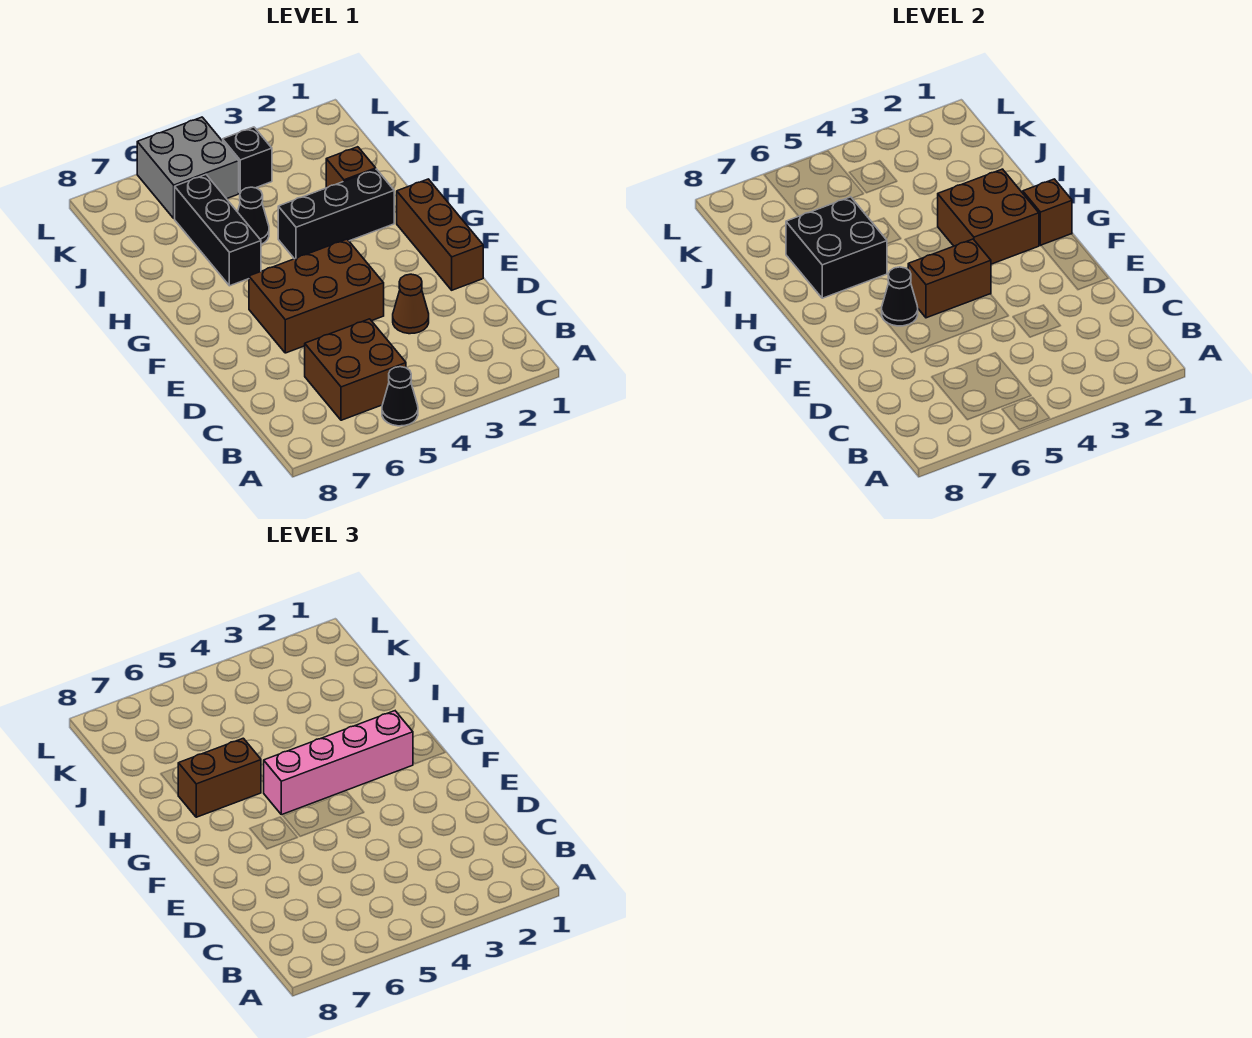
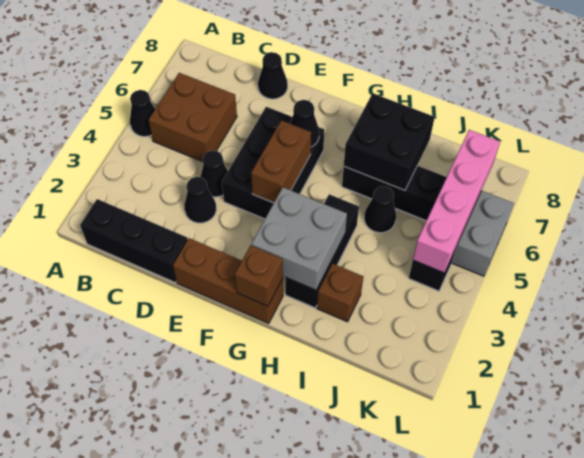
none -> black 1x3 brick [80,199,188,282]
brown 1x1 cone [393,274,429,334] -> black 1x1 cone [184,177,216,223]
none -> black 1x1 cone [200,150,228,197]
none -> black 1x1 cone [258,52,288,99]
brown 2x3 brick [249,239,384,353] -> black 2x3 brick [222,107,324,219]
brown 2x2 brick [938,169,1039,264] -> grey 2x2 brick [251,188,347,290]
pink 1x4 brick [264,711,413,815] -> pink 1x4 brick moved to [413,130,500,273]
brown 1x2 brick [178,738,261,817] -> none

